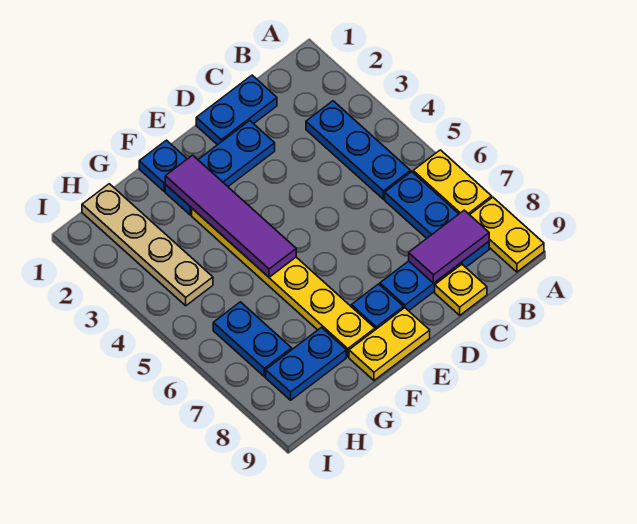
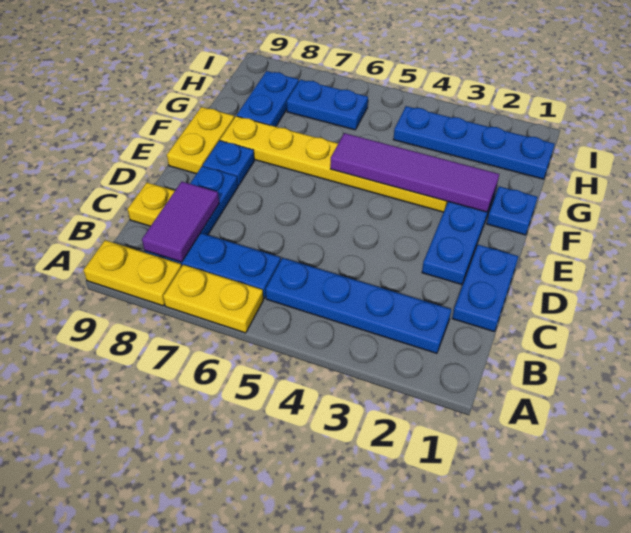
blue 1x3 plate [306,101,411,199] -> blue 1x4 plate [266,258,451,353]
tan 1x4 plate [82,184,213,306] -> blue 1x4 plate [393,106,555,179]

